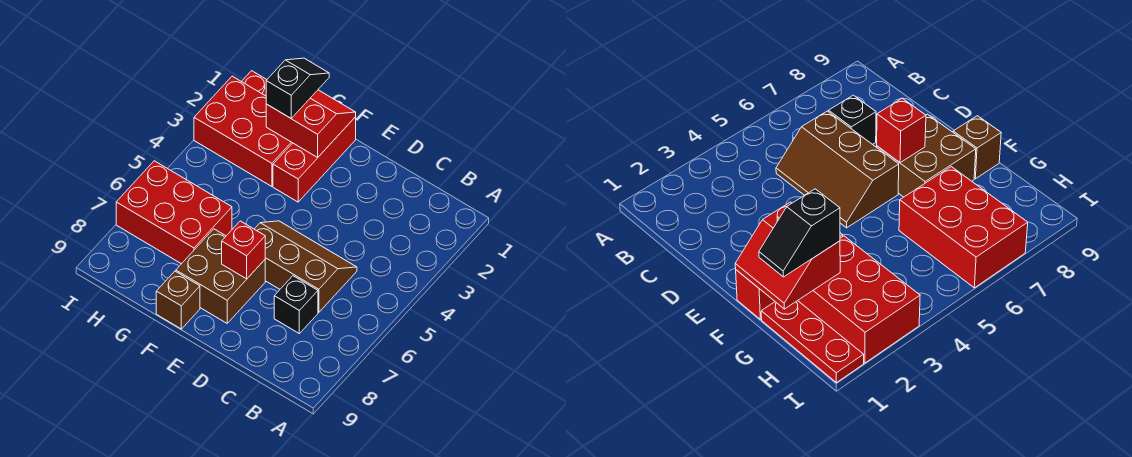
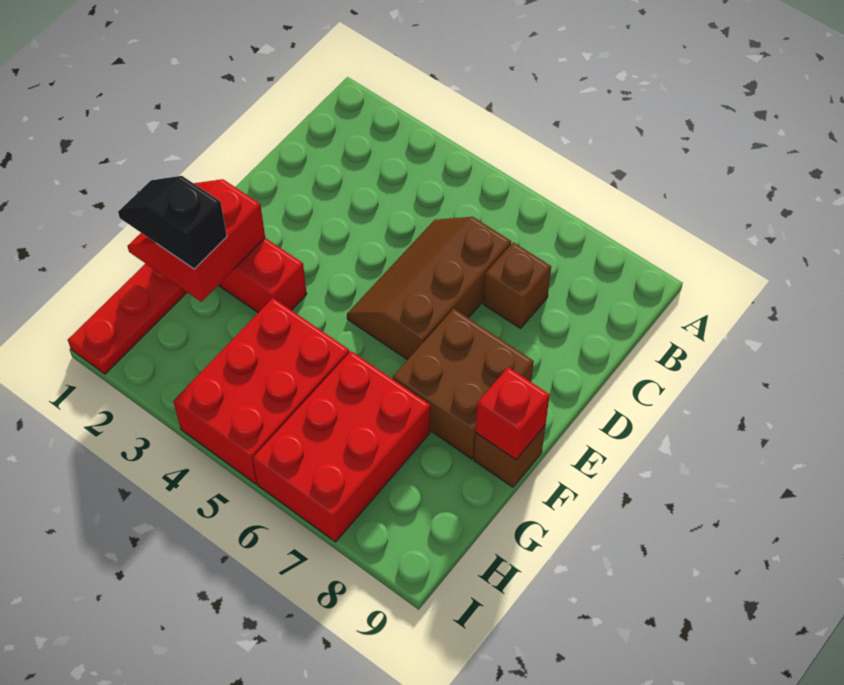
black 1x1 brick [274,276,318,333] -> brown 1x1 brick [483,242,551,328]
red 1x1 brick [222,221,265,279] -> red 1x1 brick moved to [476,367,550,460]
red 2x3 brick [194,76,292,186] -> red 2x3 brick moved to [173,298,349,484]

